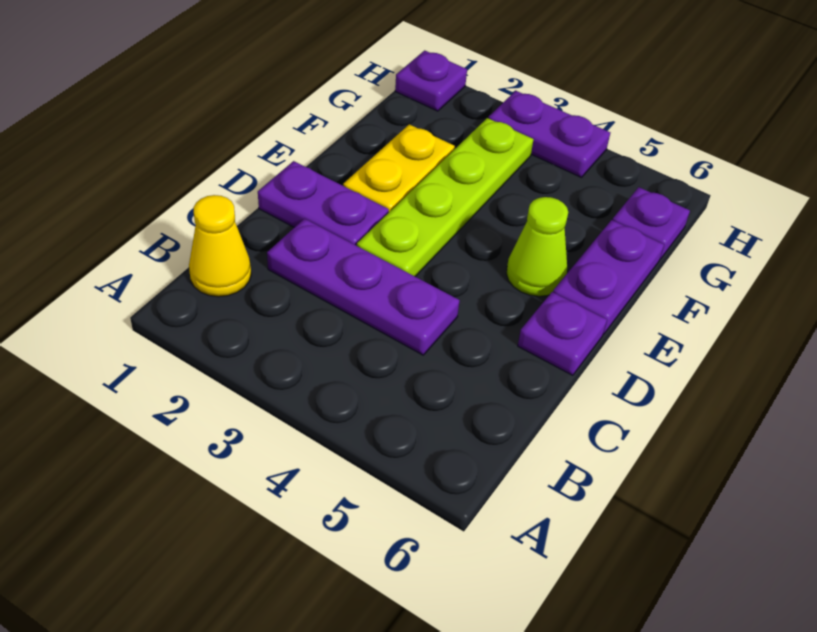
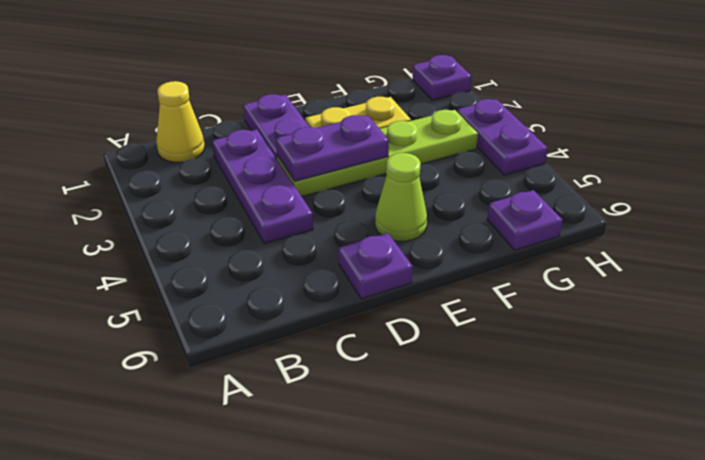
purple 1x2 plate [553,220,664,334] -> purple 1x2 plate moved to [276,115,389,181]

